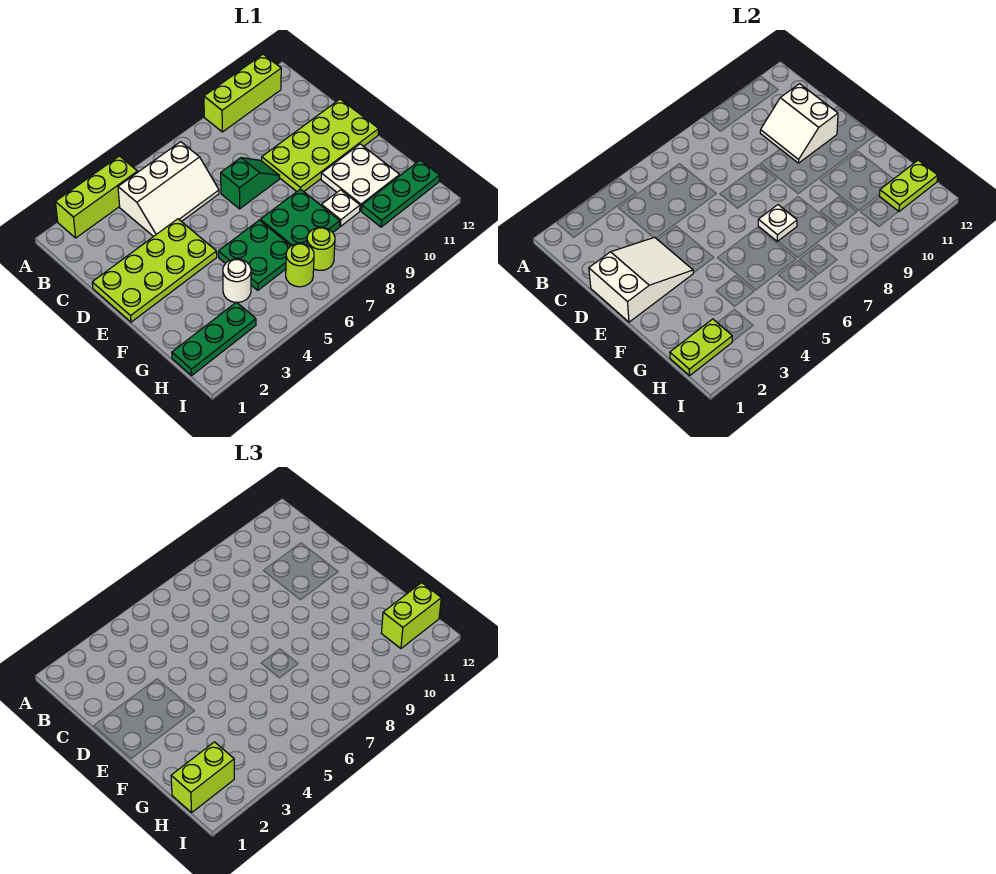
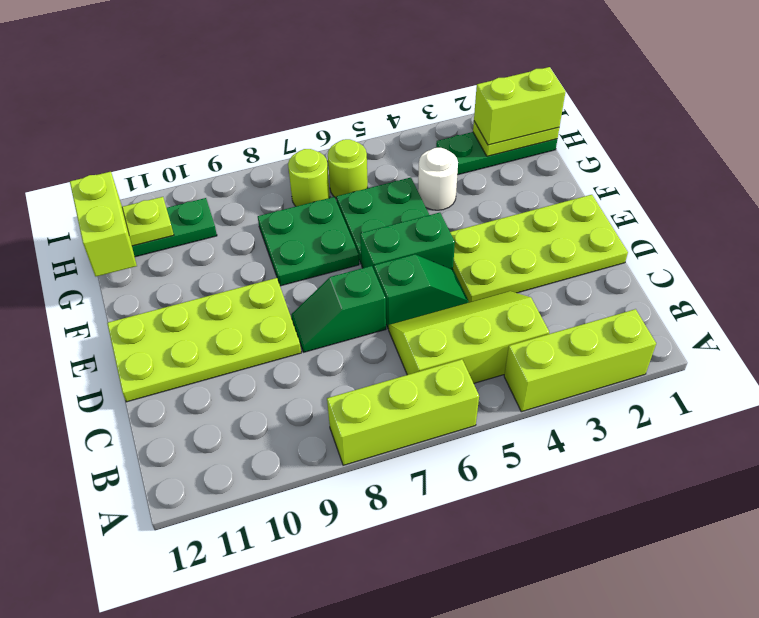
lime 1x3 brick [204,54,281,132] -> lime 1x3 brick moved to [327,359,479,465]
white 2x3 slope [118,142,219,237] -> lime 2x3 slope [389,291,549,383]
white 2x2 slope [760,84,838,163] -> none
white 2x3 slope [589,237,693,322] -> none
none -> green 1x2 slope [374,254,469,329]
none -> green 1x2 brick [360,213,455,270]
white 1x1 plate [758,205,797,242] -> none
white 2x2 plate [321,144,400,211] -> none
white 1x1 plate [321,190,360,226] -> none
lime 1x2 brick [381,583,441,649] -> lime 1x2 brick turned to [70,172,137,276]

